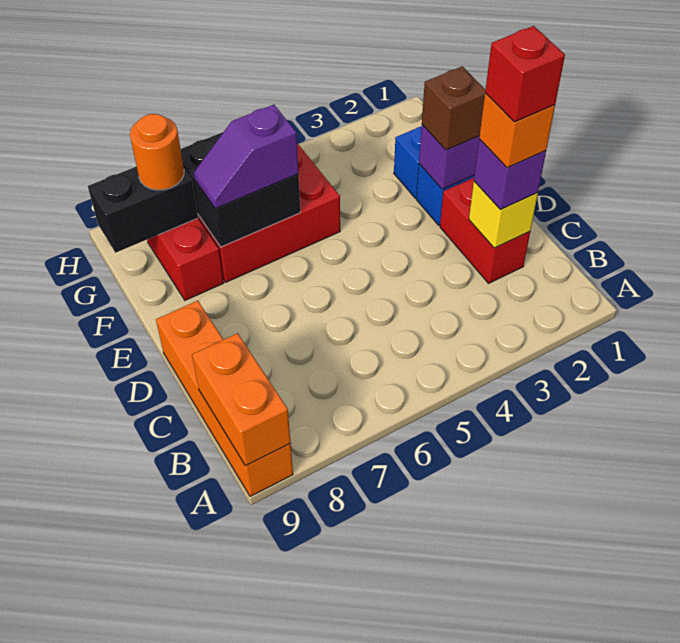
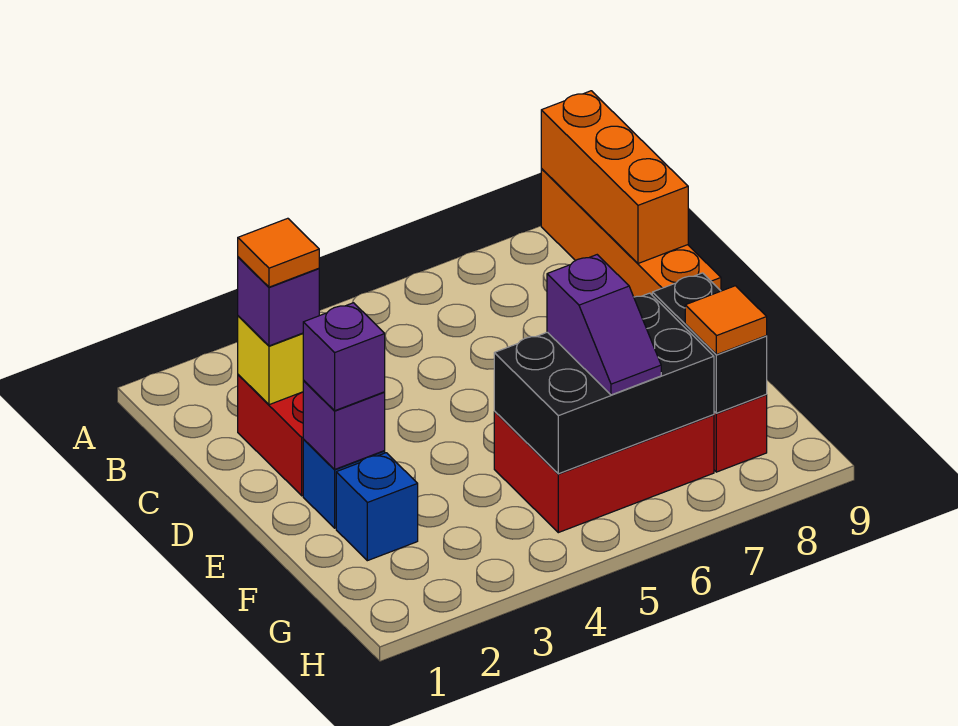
orange 1x2 brick [192,333,291,466] -> orange 1x3 brick [541,91,688,263]
orange 1x1 brick [479,93,555,168] -> orange 1x1 tile [238,218,319,287]
red 1x1 brick [485,26,565,122] -> none
brown 1x1 brick [422,66,485,150] -> purple 1x1 brick [303,303,385,411]
black 2x2 brick [181,132,300,247] -> black 2x3 brick [494,293,714,474]
purple 1x2 slope [194,105,298,209] -> purple 1x2 slope turned to [547,255,661,395]
black 1x2 brick [88,166,198,253] -> black 1x2 brick turned to [652,273,767,413]
orange 1x1 round brick [130,114,184,190] -> orange 1x1 tile [685,286,767,355]

